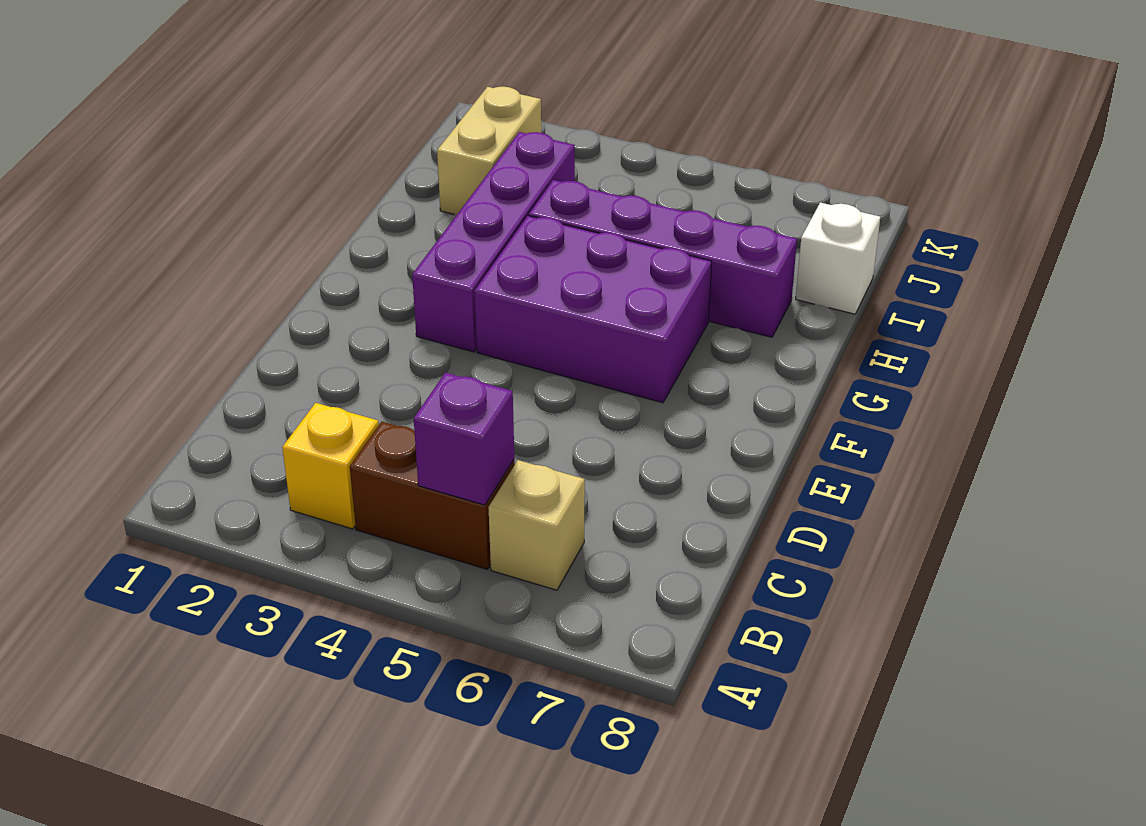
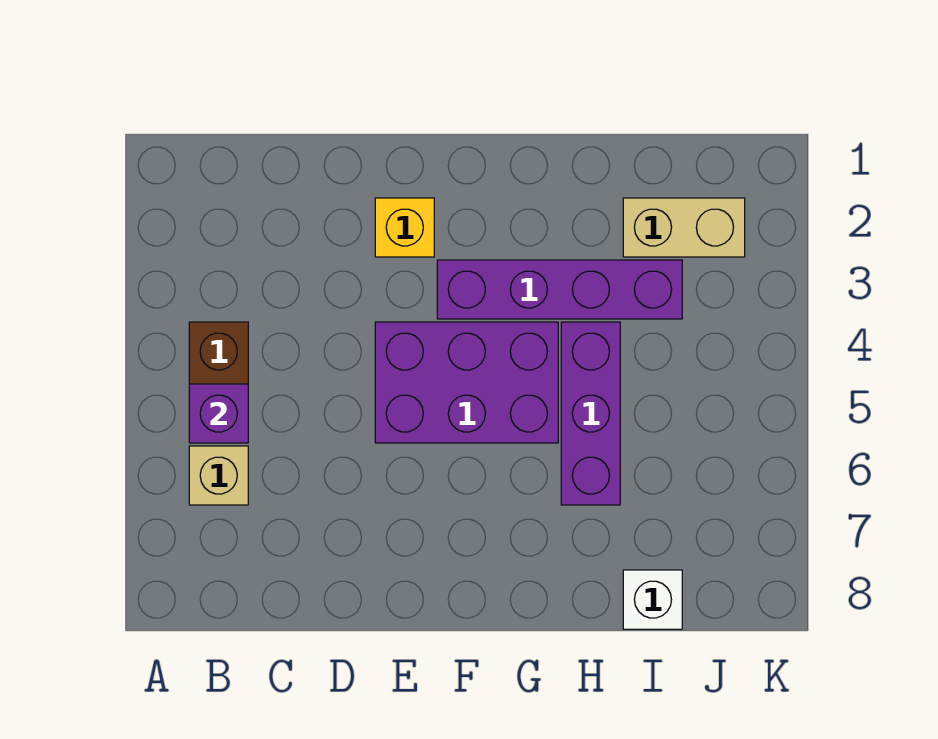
yellow 1x1 brick [282,403,379,529] -> yellow 1x1 brick moved to [375,198,434,257]
purple 2x3 brick [475,216,712,403] -> purple 2x3 brick turned to [375,322,558,443]
purple 1x4 brick [529,180,797,337] -> purple 1x3 brick [561,322,620,505]

